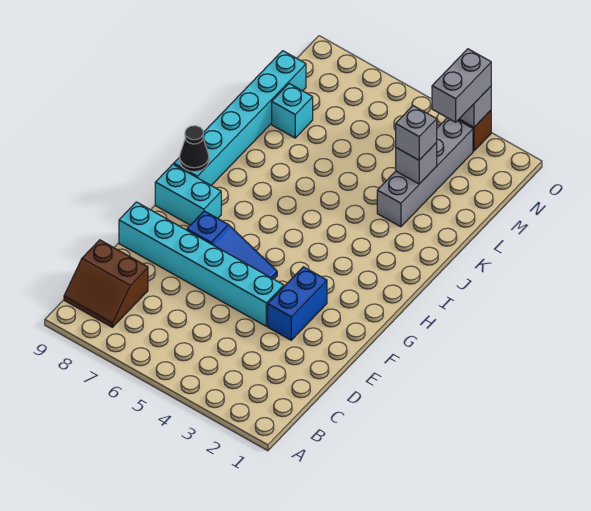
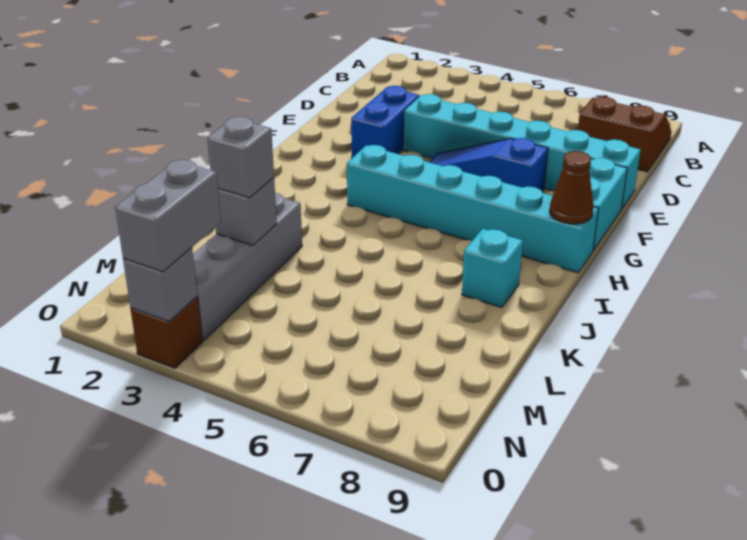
cyan 1x2 brick [155,164,221,225] -> cyan 1x2 brick turned to [589,158,627,250]
cyan 1x6 brick [174,51,306,185] -> cyan 1x6 brick turned to [347,145,599,273]
black 1x1 cone [180,126,209,172] -> brown 1x1 cone [550,151,594,224]
cyan 1x1 brick [272,84,313,138] -> cyan 1x1 brick moved to [462,229,523,308]

